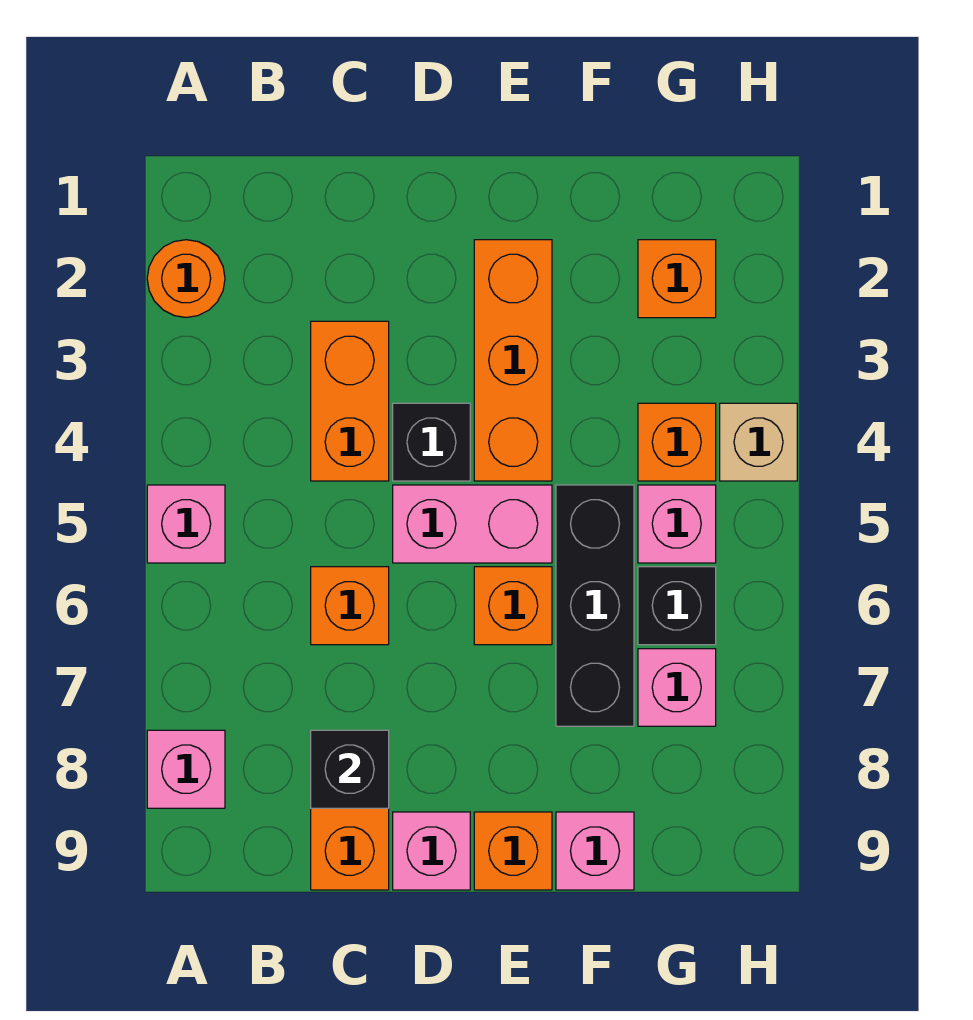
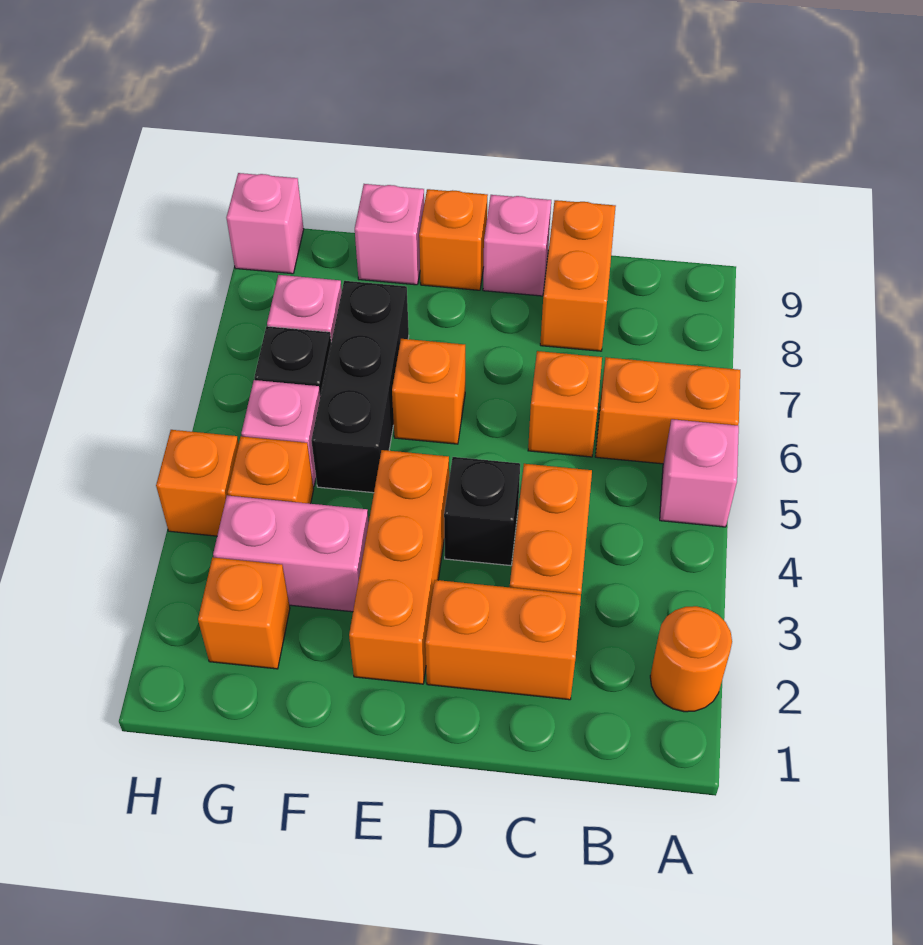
none -> orange 1x2 brick [595,357,740,464]
pink 1x1 brick [147,730,225,808] -> pink 1x1 brick moved to [226,173,304,274]
none -> orange 1x2 brick [425,580,581,700]
black 1x1 brick [311,730,389,808] -> none
pink 1x2 brick [393,485,552,563] -> pink 1x2 brick moved to [213,495,369,612]
tan 1x1 brick [720,403,797,481] -> orange 1x1 brick [156,430,239,536]

